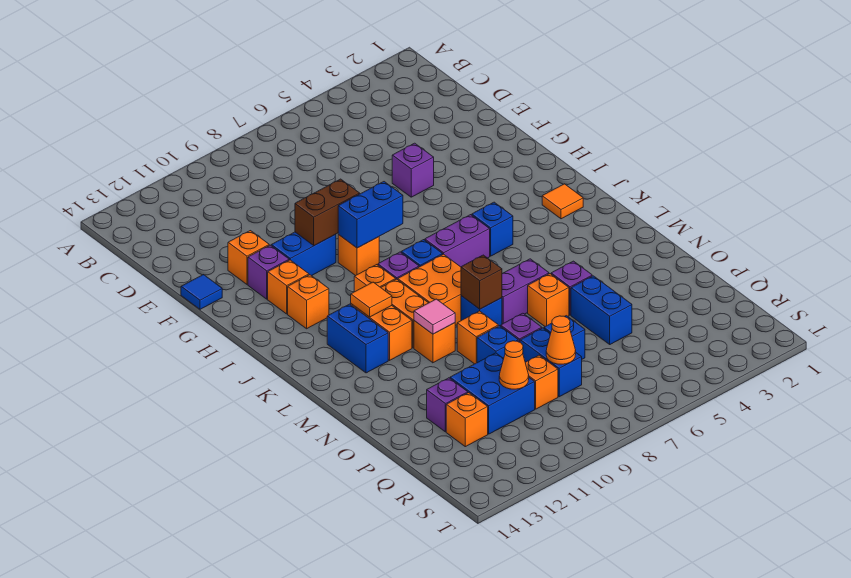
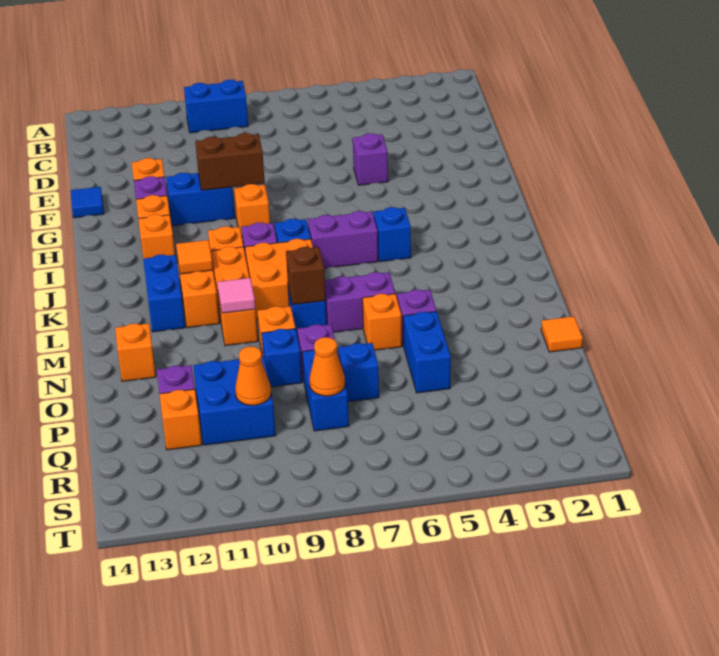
blue 1x2 brick [338,182,403,248] -> blue 1x2 brick moved to [184,80,248,133]
orange 1x1 tile [542,184,583,219] -> orange 1x1 tile moved to [541,316,583,352]
orange 1x1 brick [525,355,558,409] -> orange 1x1 brick moved to [115,323,156,381]

